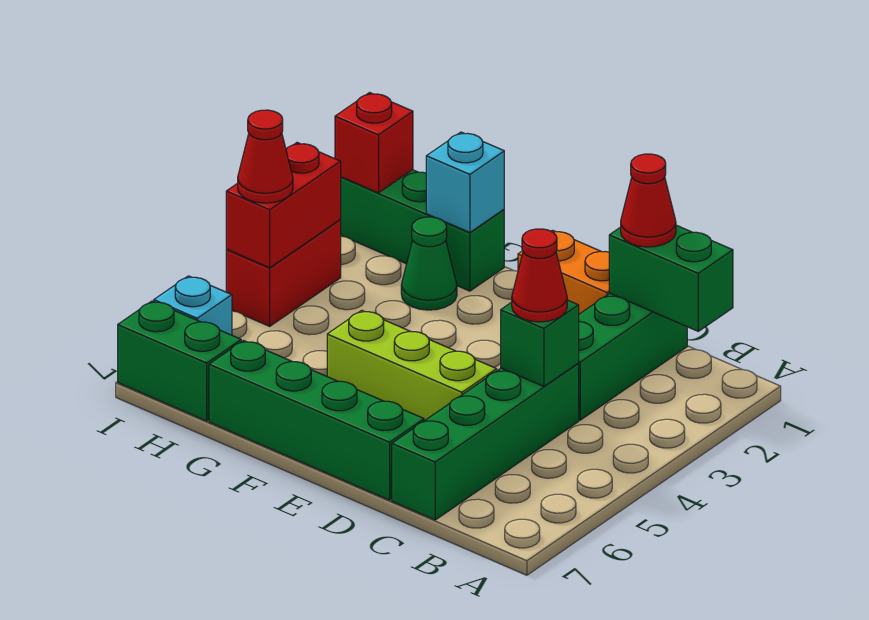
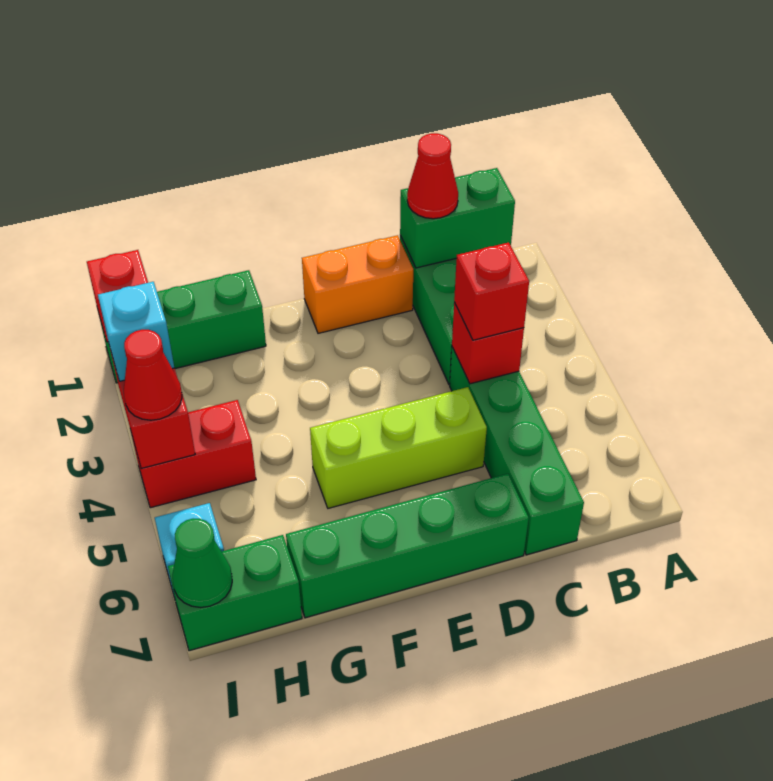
green 1x1 brick [501,300,579,386] -> red 1x1 brick [452,302,524,384]
red 1x1 cone [512,229,567,322] -> red 1x1 brick [454,242,529,340]
cyan 1x1 brick [426,132,504,232] -> cyan 1x1 brick moved to [98,282,174,381]
green 1x1 cone [401,217,457,310] -> green 1x1 cone moved to [172,519,232,608]
red 1x2 brick [226,220,341,326] -> red 1x2 brick turned to [131,400,256,508]

